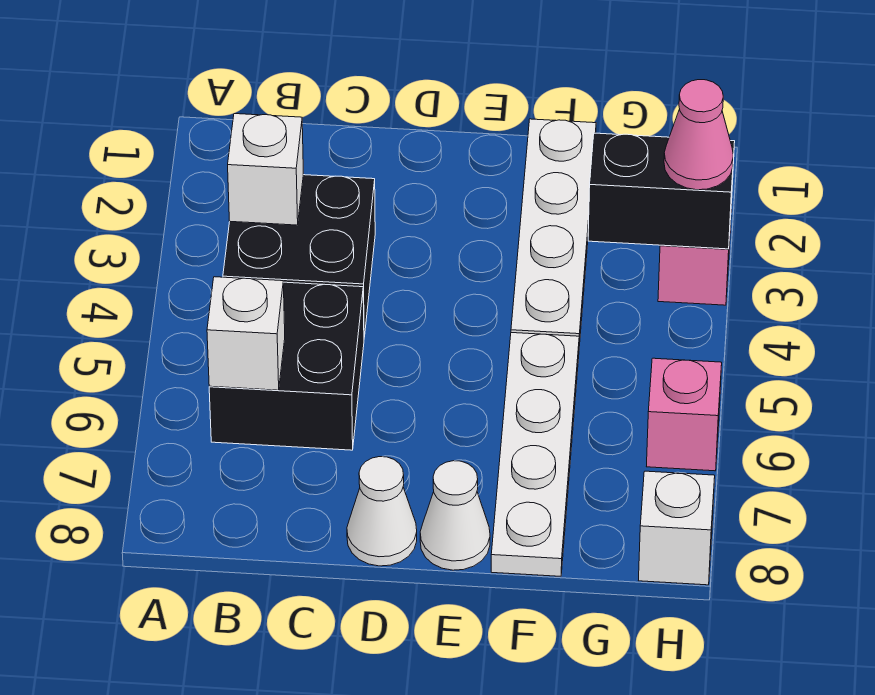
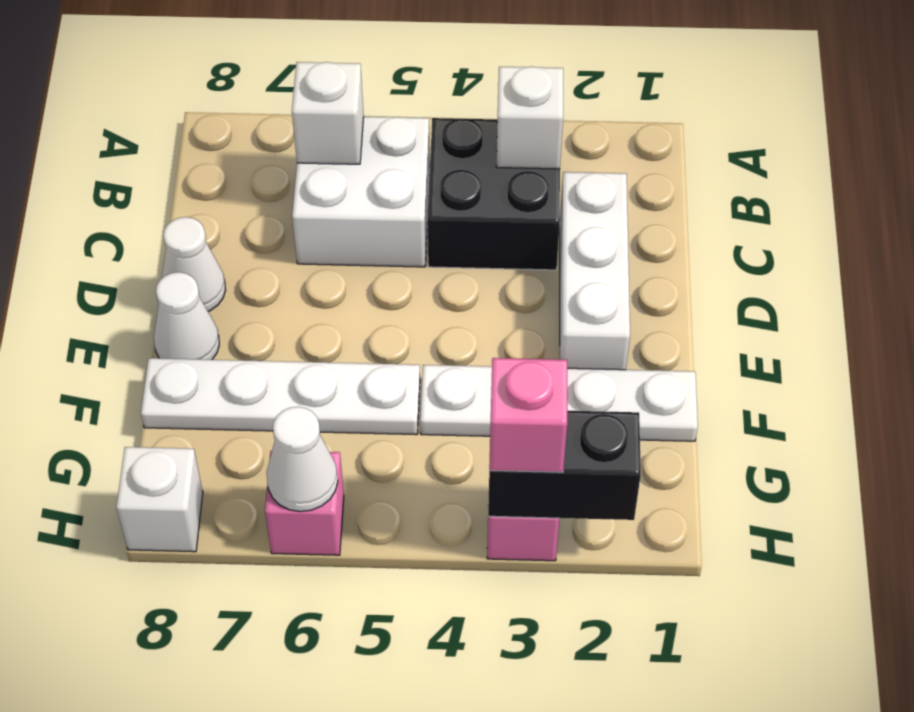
black 2x2 brick [209,282,364,450] -> white 2x2 brick [292,117,430,267]
none -> white 1x3 brick [560,172,630,370]
black 1x2 brick [588,133,735,249] -> black 1x2 brick turned to [488,411,641,520]
pink 1x1 cone [664,80,733,190] -> pink 1x1 brick [490,358,567,472]
none -> white 1x1 cone [266,407,338,512]

